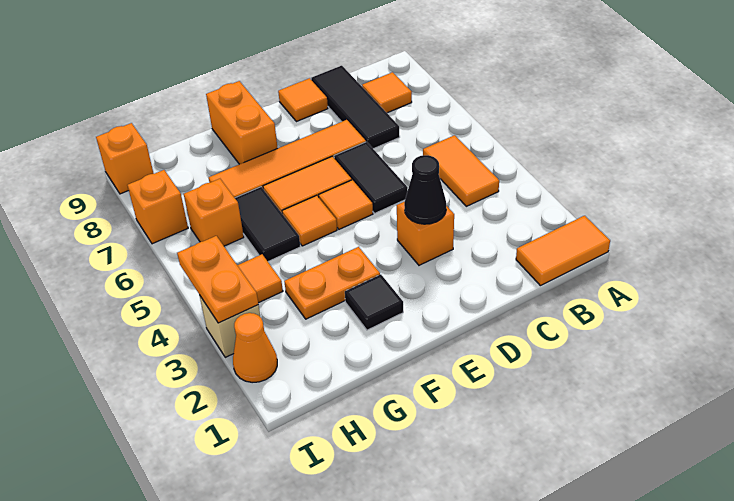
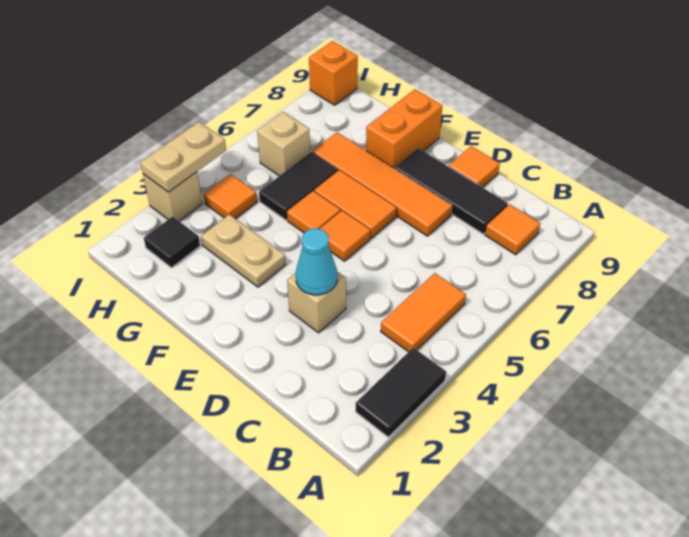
orange 1x2 tile [516,216,610,286] -> none
black 1x3 tile [311,66,400,149] -> black 1x3 tile turned to [395,148,508,234]
orange 1x1 brick [397,202,454,265] -> tan 1x1 brick [287,272,346,333]
black 1x1 cone [404,155,446,224] -> cyan 1x1 cone [296,229,337,295]
black 1x2 tile [334,142,408,213] -> black 1x2 tile moved to [356,348,446,437]
black 1x1 tile [345,274,403,330] -> black 1x1 tile moved to [144,217,200,268]
orange 1x2 plate [284,247,380,319] -> tan 1x2 plate [201,214,286,287]
orange 1x1 brick [184,179,244,246] -> tan 1x1 brick [257,112,310,176]
orange 1x1 cone [233,313,277,383] -> none
orange 1x2 plate [177,236,258,323] -> tan 1x2 plate [140,122,226,192]
orange 1x1 brick [128,170,188,244] -> none

